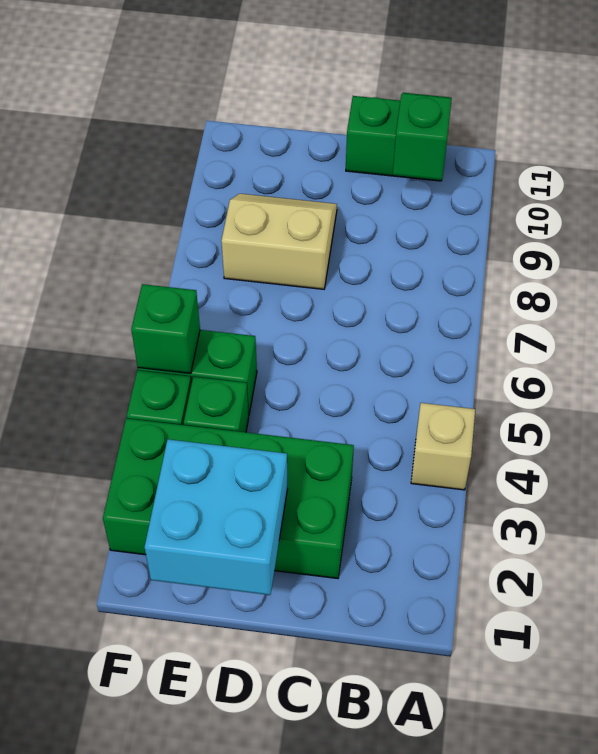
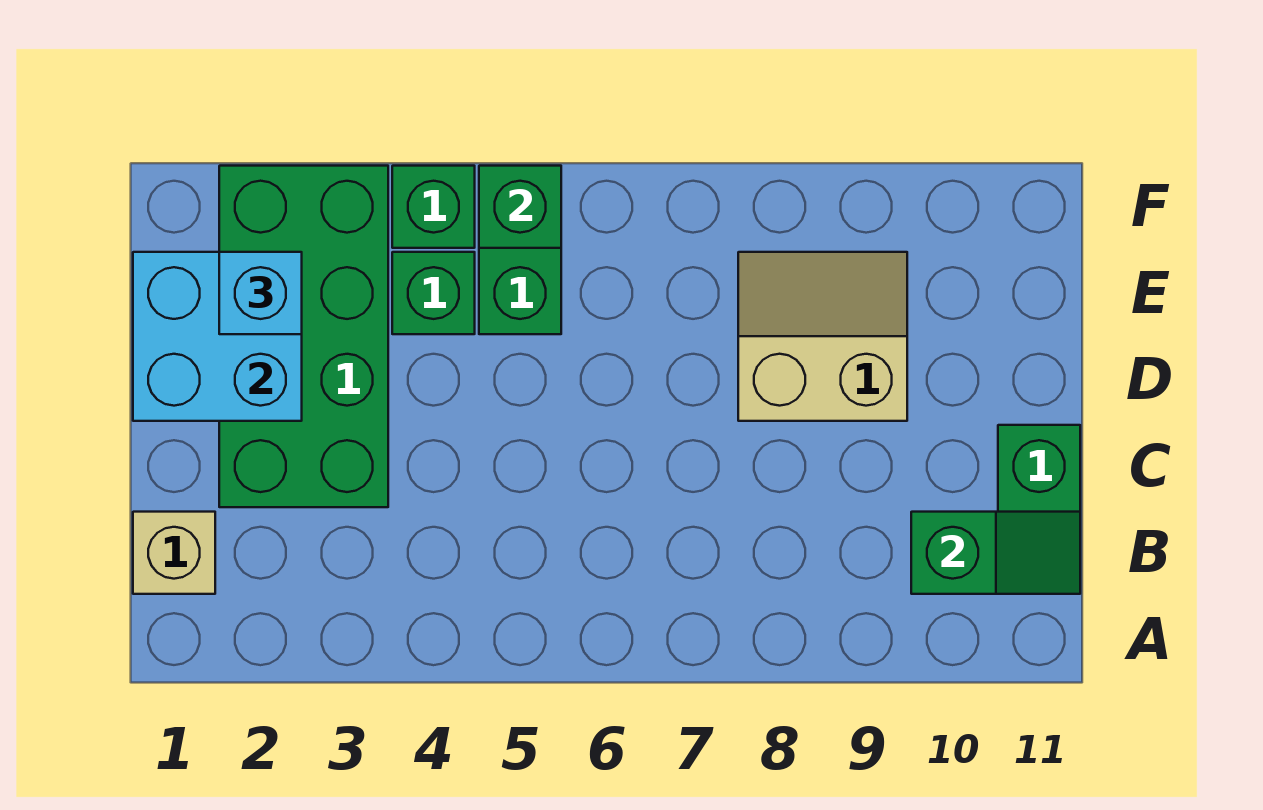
tan 1x1 brick [411,403,475,490] -> tan 1x1 brick moved to [133,512,215,594]
tan 2x2 slope [221,194,337,289] -> tan 2x2 slope turned to [738,252,907,421]
none -> cyan 1x1 brick [219,252,302,334]

